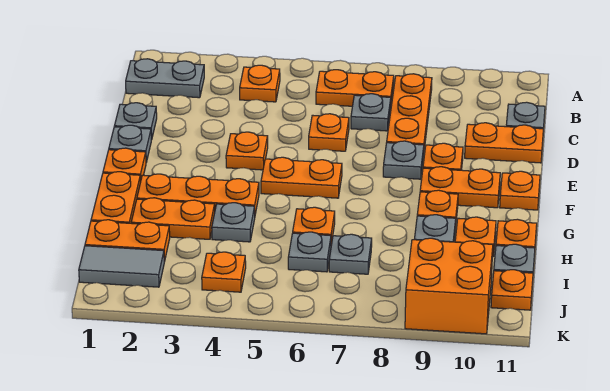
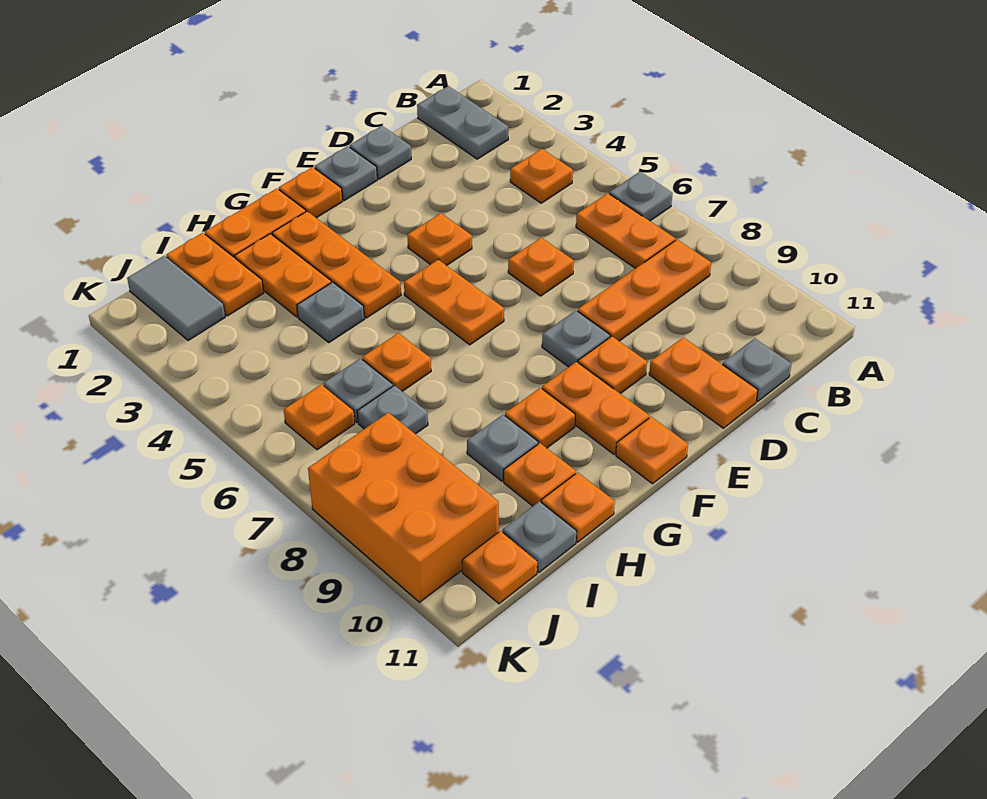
grey 1x1 plate [351,94,391,131] -> grey 1x1 plate moved to [609,172,673,221]
orange 1x1 plate [202,252,246,292] -> orange 1x1 plate moved to [284,384,355,450]
orange 2x2 brick [405,238,493,334] -> orange 2x3 brick [308,413,499,602]

